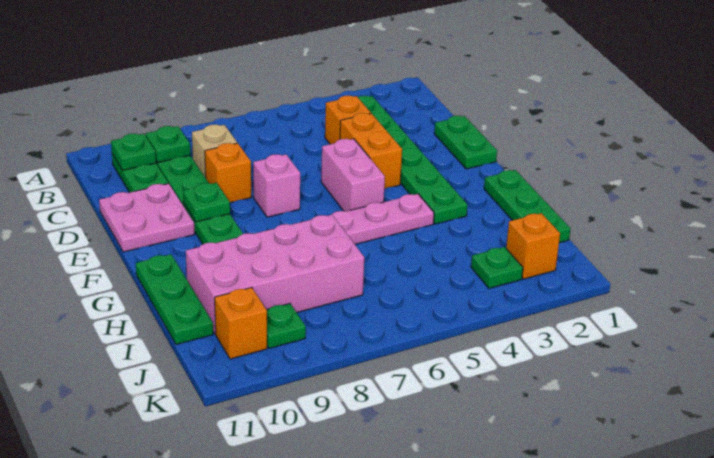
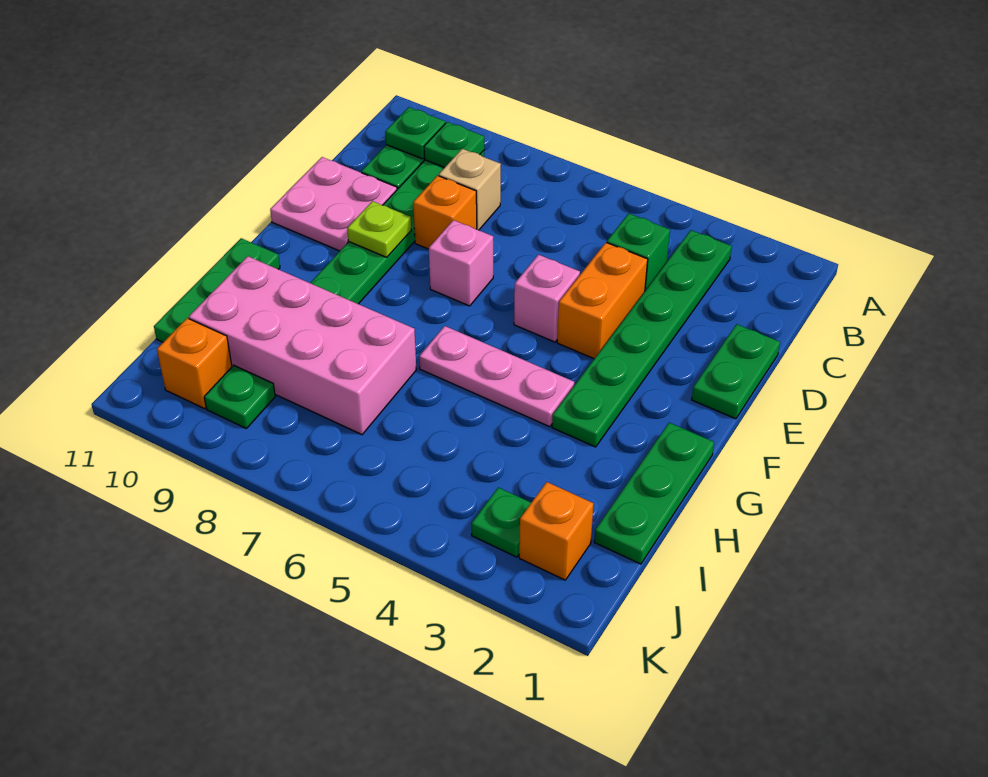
orange 1x1 brick [325,95,371,144] -> green 1x1 brick [607,214,670,290]
pink 1x2 brick [321,139,385,211] -> pink 1x1 brick [514,255,580,342]
green 1x1 plate [183,183,230,222] -> lime 1x1 plate [347,201,411,257]

